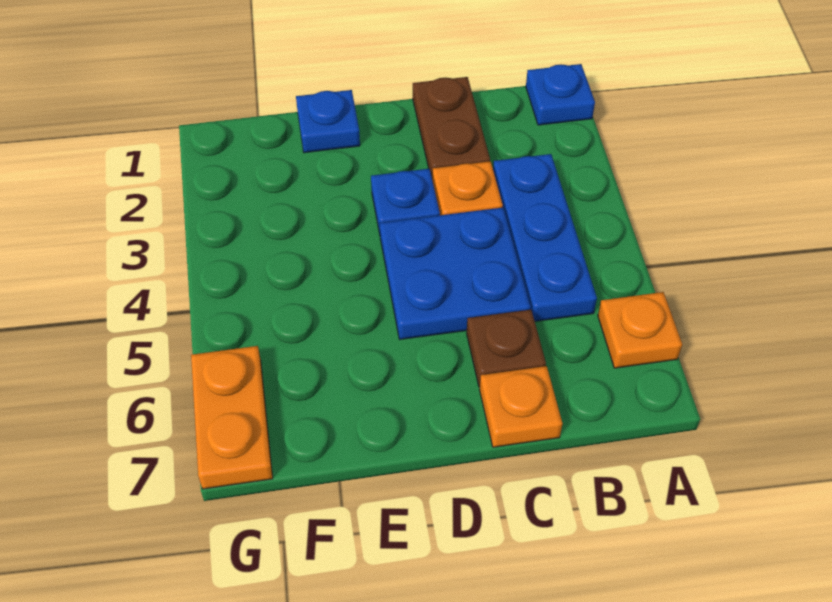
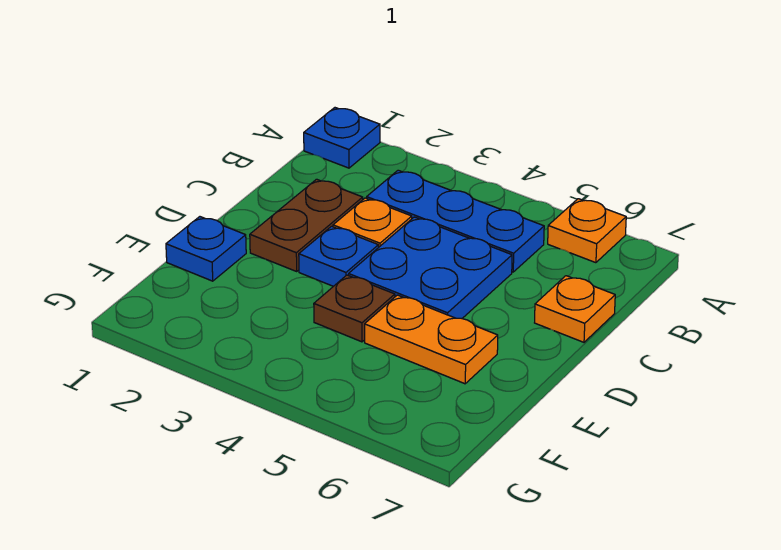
brown 1x2 plate [413,77,490,177] -> brown 1x2 plate turned to [250,179,363,271]
brown 1x1 plate [467,310,546,387] -> brown 1x1 plate moved to [314,275,395,342]
orange 1x2 plate [191,346,273,489] -> orange 1x2 plate moved to [365,295,498,384]

